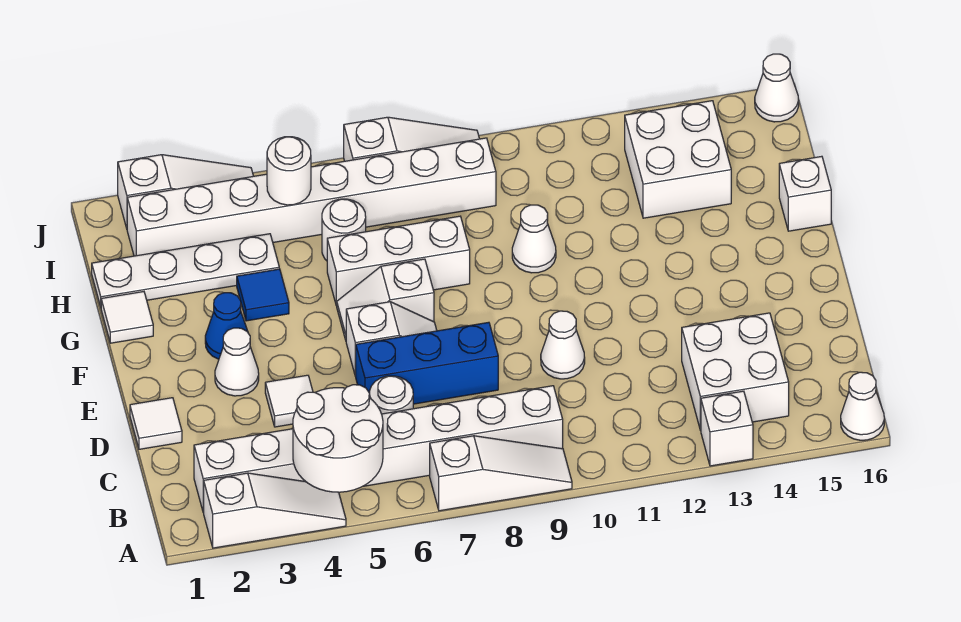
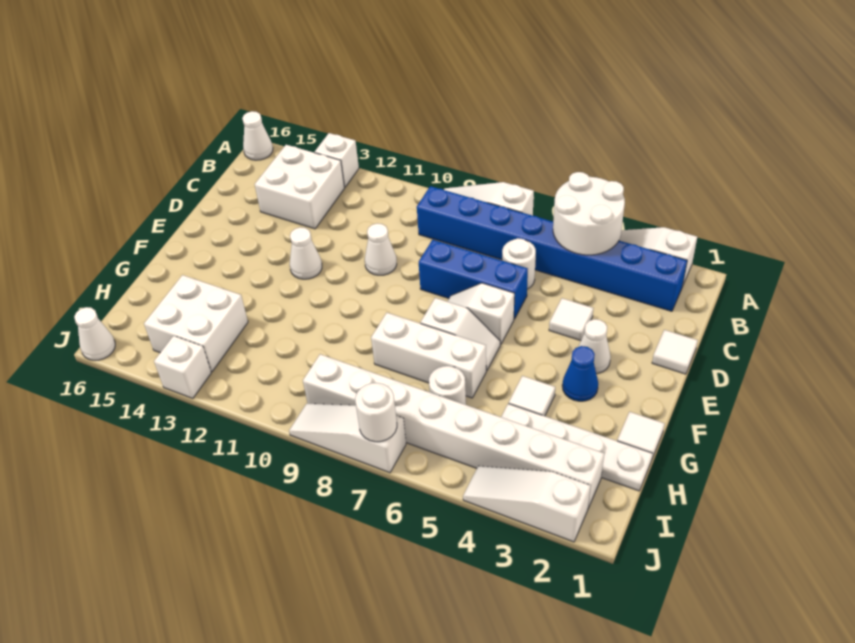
white 1x8 brick [194,386,563,512] -> blue 1x8 brick [417,186,687,311]
blue 1x1 tile [237,269,289,321] -> white 1x1 tile [509,376,555,416]
white 1x1 cone [512,205,556,273] -> white 1x1 cone moved to [290,227,322,279]
white 1x1 brick [779,156,831,231] -> white 1x1 brick moved to [154,336,211,399]
white 1x1 round brick [267,137,311,205] -> white 1x1 round brick moved to [355,383,397,442]

